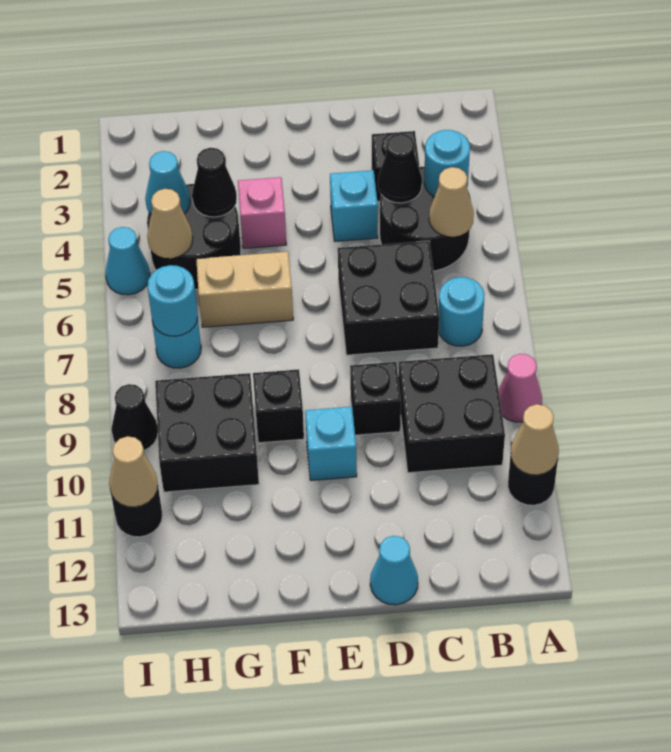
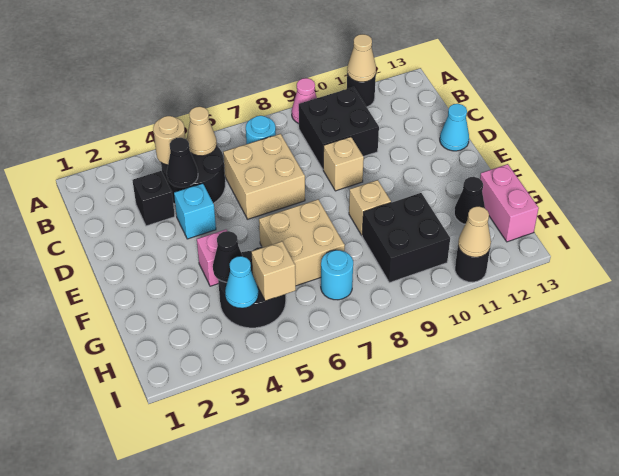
cyan 1x1 round brick [424,130,470,197] -> tan 1x1 round brick [153,116,185,165]
black 2x2 brick [338,241,439,355] -> tan 2x2 brick [223,134,305,219]
black 1x1 brick [350,362,401,435] -> tan 1x1 brick [323,137,364,191]
cyan 1x1 brick [305,407,357,480] -> none
tan 1x2 brick [196,252,293,327] -> tan 2x2 brick [259,199,345,286]
black 1x1 brick [253,369,304,443] -> tan 1x1 brick [349,180,391,235]
none -> pink 1x2 brick [480,164,539,242]
tan 1x1 cone [147,189,193,258] -> tan 1x1 brick [251,241,296,301]
cyan 1x1 round brick [147,265,198,336] -> none
cyan 1x1 cone [105,227,150,295] -> none
black 1x1 cone [111,384,158,450] -> black 1x1 cone moved to [454,177,485,224]

